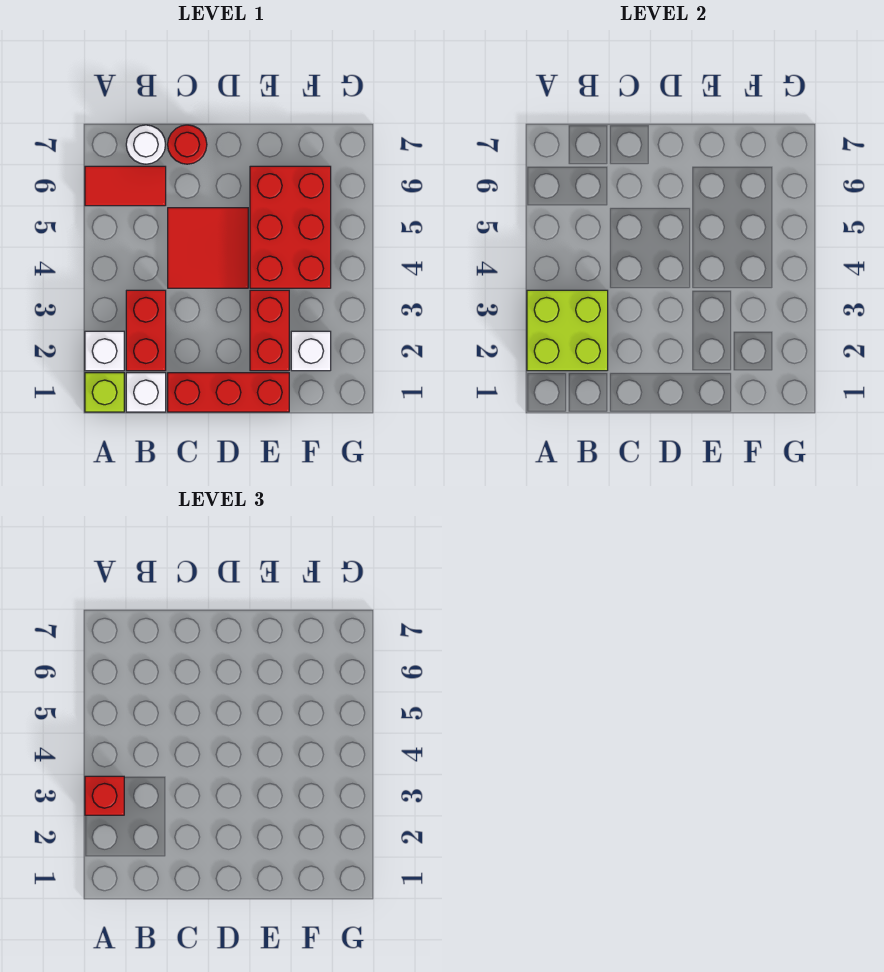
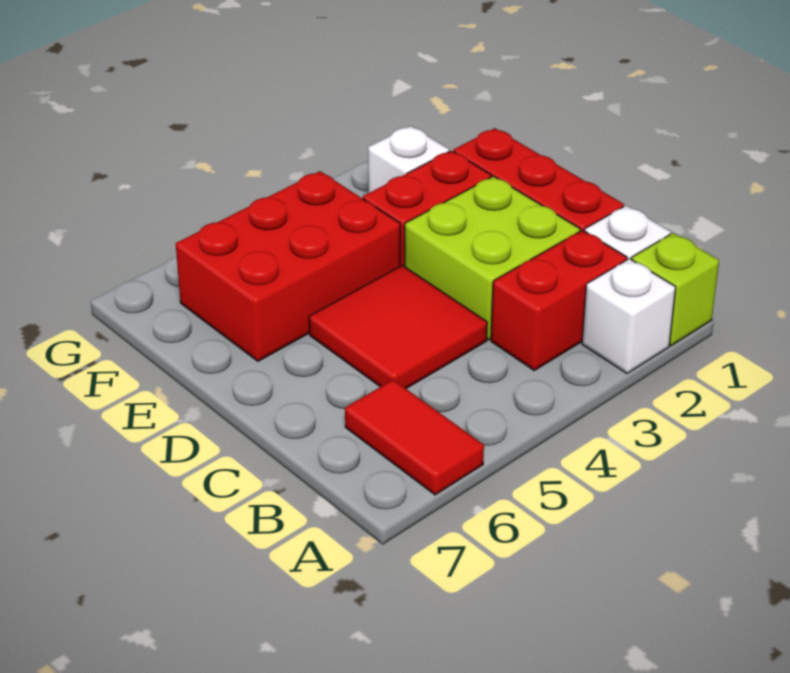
lime 2x2 brick [527,290,608,371] -> lime 2x2 brick moved to [405,176,580,340]
red 1x1 brick [85,776,124,815] -> none
white 1x1 round brick [126,125,166,164] -> none
red 1x1 round brick [168,125,207,164] -> none

